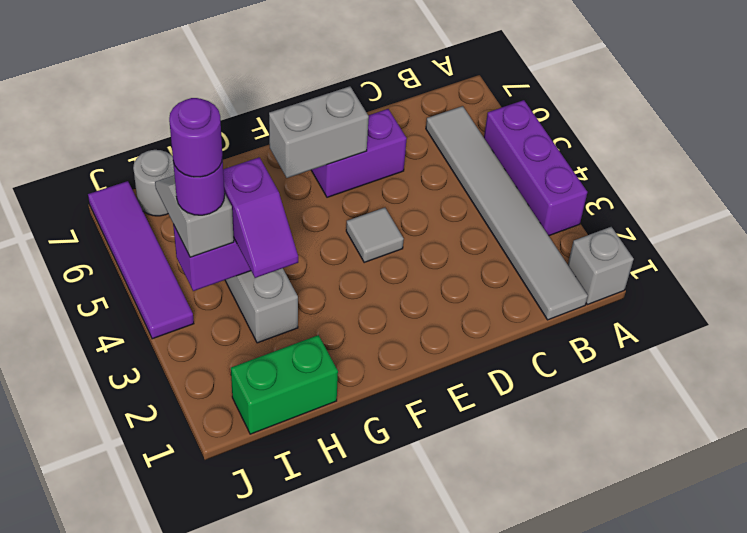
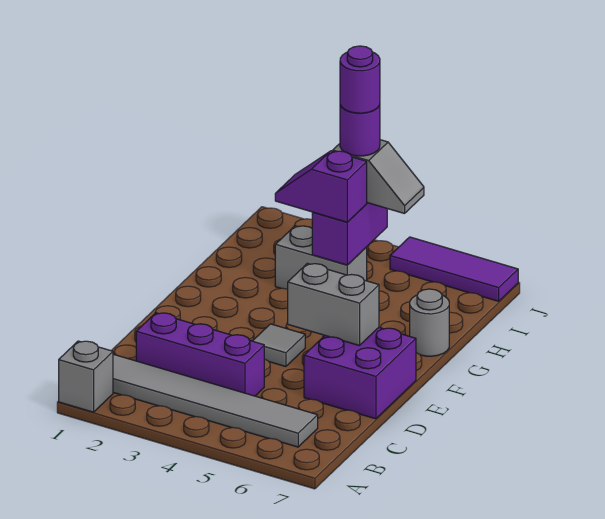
purple 1x3 brick [484,100,587,236] -> purple 1x3 brick moved to [136,313,264,396]
purple 1x2 brick [311,109,407,197] -> purple 2x2 brick [304,328,416,419]
grey 1x2 brick [269,86,369,178] -> grey 1x2 brick turned to [288,263,379,346]
green 1x2 brick [231,335,338,434] -> none
grey 1x1 round brick [133,150,174,216] -> grey 1x1 round brick moved to [410,289,449,356]
purple 1x4 tile [88,181,194,339] -> purple 1x3 tile [390,237,518,301]

